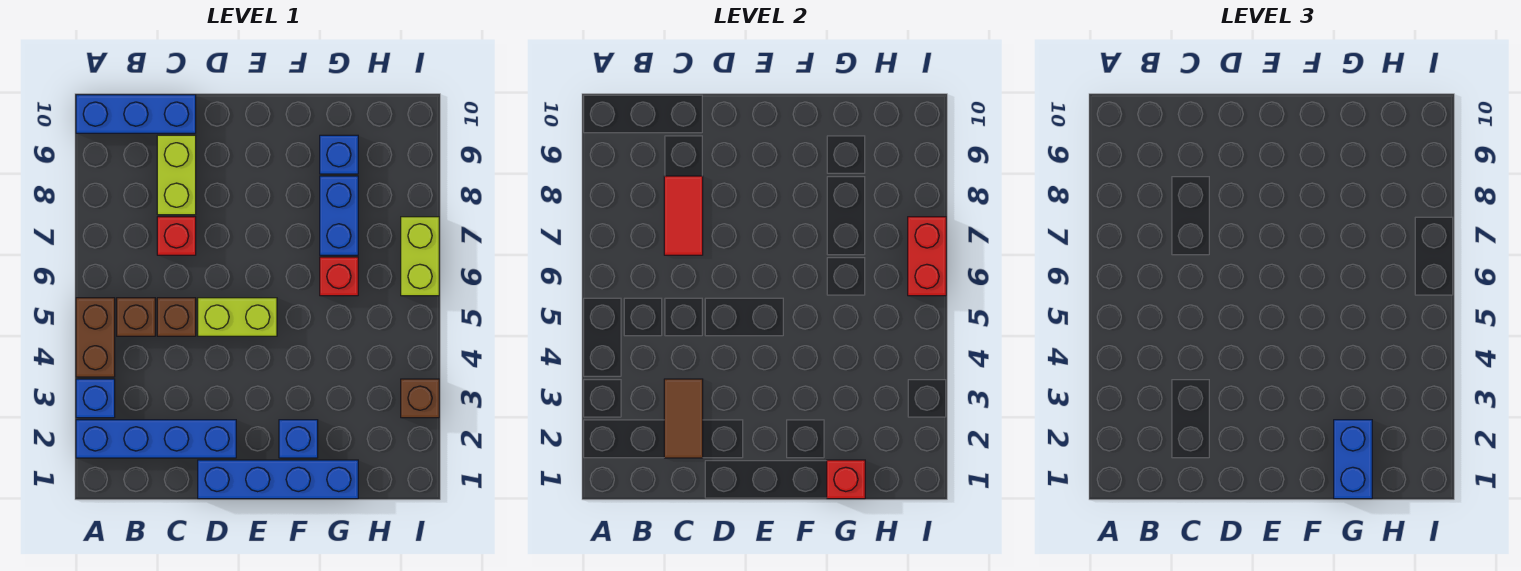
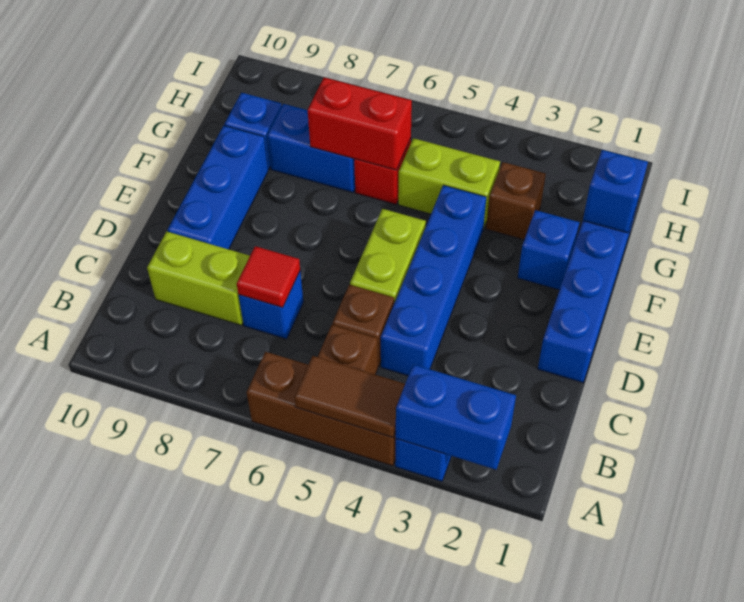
blue 1x4 brick [76,420,236,458] -> blue 1x4 brick moved to [381,185,486,376]
brown 1x2 brick [76,298,115,377] -> brown 1x3 brick [247,352,396,466]
blue 1x3 brick [76,95,196,133] -> blue 1x3 brick moved to [168,126,268,249]
brown 1x2 tile [664,379,703,458] -> brown 1x2 tile moved to [294,356,405,438]
red 1x1 brick [157,217,196,255] -> blue 1x1 brick [239,272,303,339]
red 1x2 tile [664,176,703,255] -> red 1x1 tile [237,246,300,307]
red 1x1 brick [827,460,865,499] -> blue 1x1 brick [583,150,648,233]
blue 1x2 brick [1334,420,1372,499] -> blue 1x2 brick moved to [396,365,516,470]
brown 1x1 brick [401,379,439,418] -> brown 1x1 brick moved to [486,162,546,240]
lime 1x2 brick [401,217,439,296] -> lime 1x2 brick moved to [398,138,500,229]
red 1x2 brick [908,217,946,296] -> red 1x2 brick moved to [308,78,412,170]

